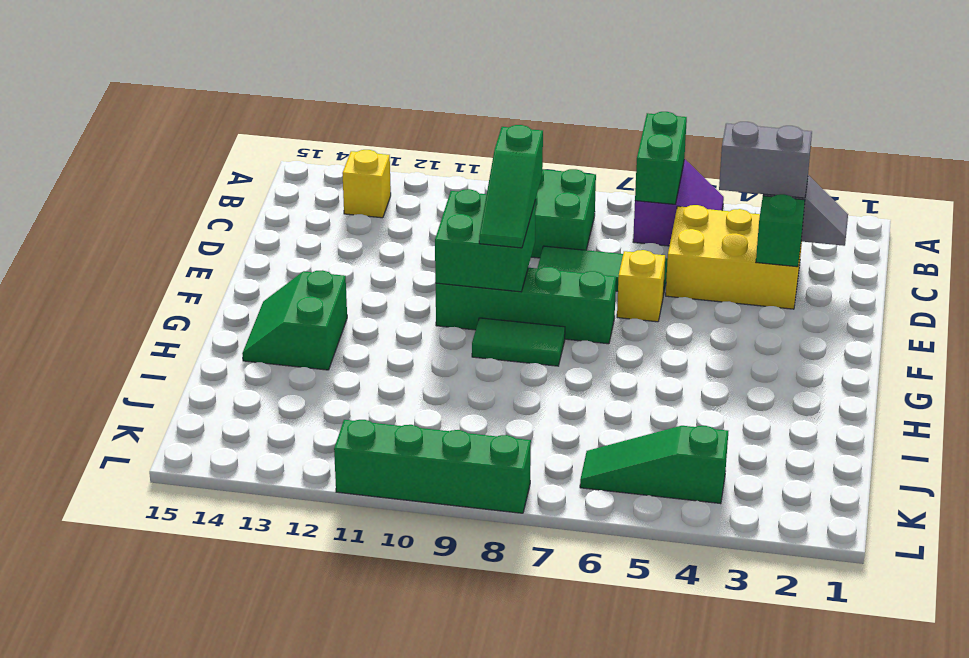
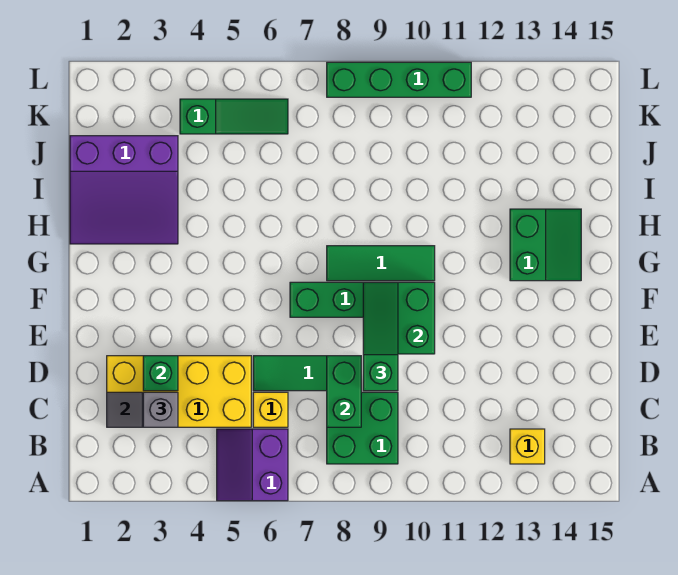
green 1x2 brick [635,112,687,204] -> green 1x2 brick moved to [327,356,361,427]
yellow 2x3 brick [666,205,802,309] -> yellow 2x4 brick [107,356,251,427]
grey 1x2 brick [719,122,812,198] -> grey 1x1 brick [143,392,178,427]
yellow 1x1 brick [617,250,665,322] -> yellow 1x1 brick moved to [253,392,288,427]
green 1x2 tile [472,318,565,366] -> green 1x3 tile [327,246,435,281]
none -> purple 3x3 slope [70,136,178,244]

